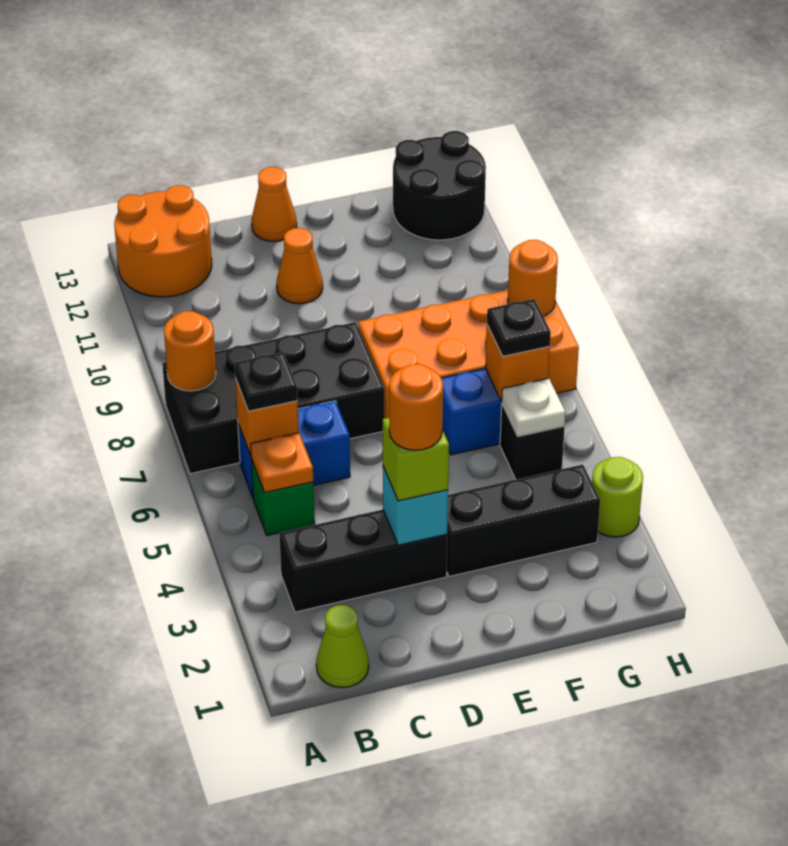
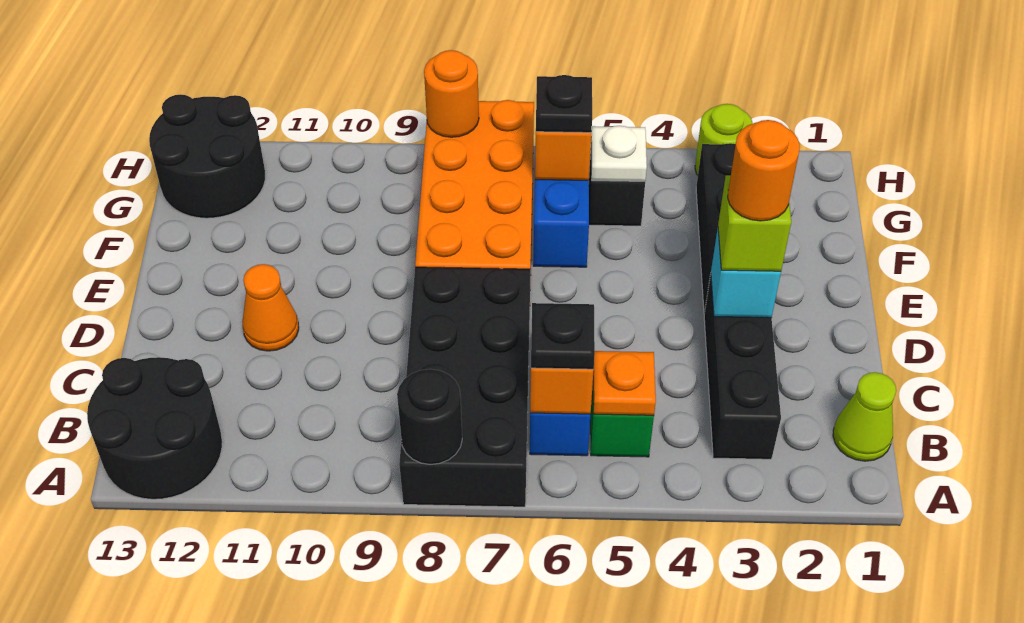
orange 1x1 round brick [164,311,216,391] -> black 1x1 round brick [397,369,462,464]
orange 2x2 round brick [114,185,212,297] -> black 2x2 round brick [87,357,222,499]
orange 1x1 cone [251,167,297,241] -> none

